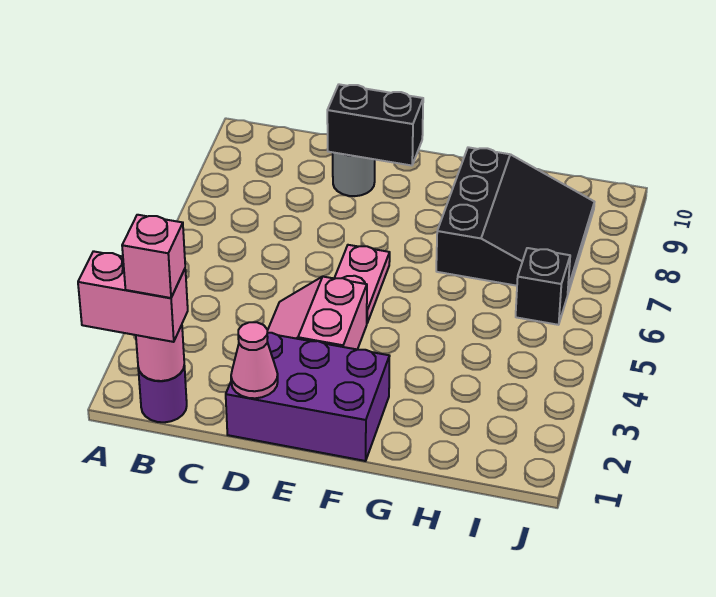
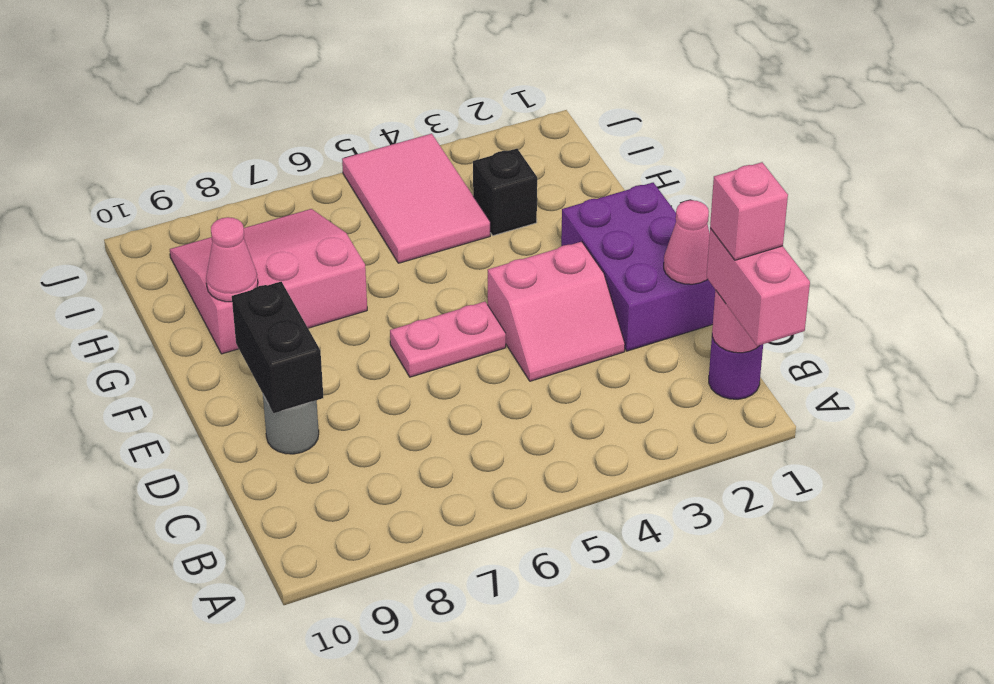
black 3x3 slope [436,147,594,293] -> pink 3x3 slope [170,209,367,354]
none -> pink 1x1 cone [206,217,258,302]
none -> pink 2x3 tile [342,134,490,263]
black 1x1 brick [516,248,570,325] -> black 1x1 brick moved to [473,149,537,236]

